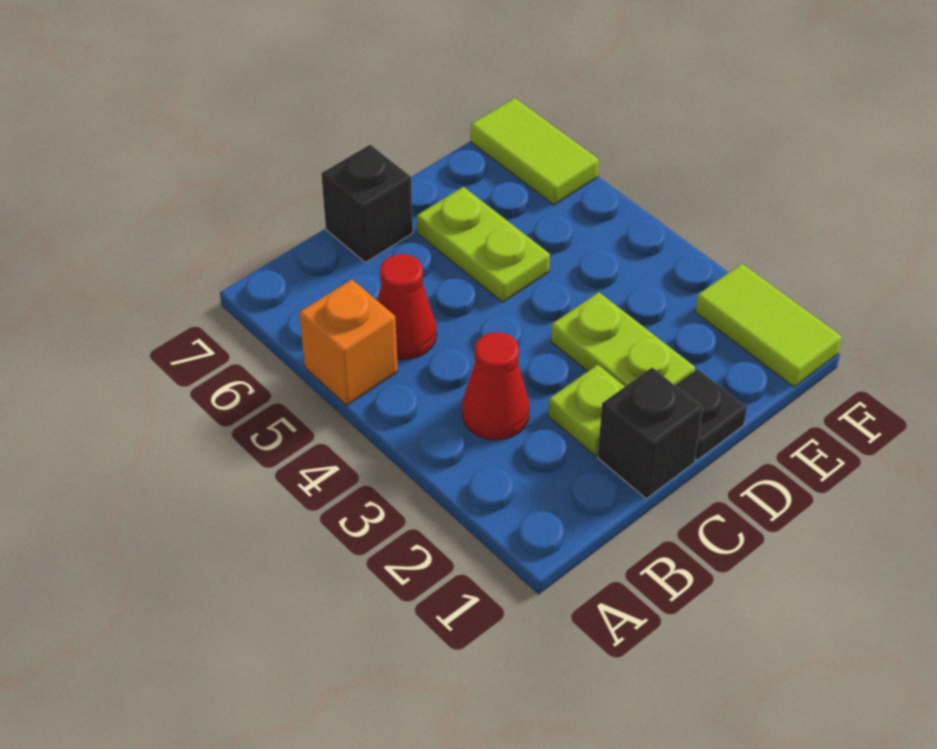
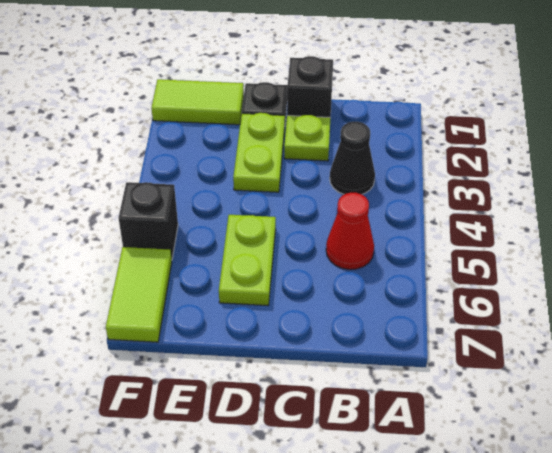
orange 1x1 brick [299,280,398,405] -> none
red 1x1 cone [462,332,529,440] -> black 1x1 cone [330,122,375,194]
black 1x1 brick [321,145,413,262] -> black 1x1 brick moved to [118,182,178,259]
lime 1x2 tile [695,264,842,387] -> lime 1x2 tile turned to [151,79,244,125]

